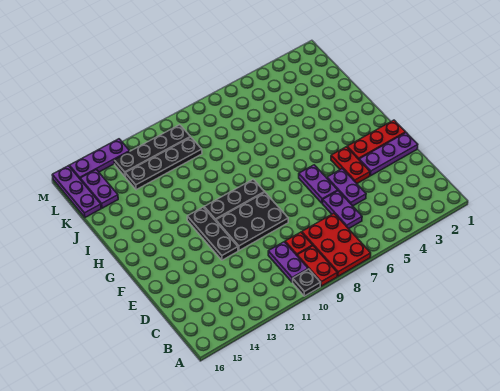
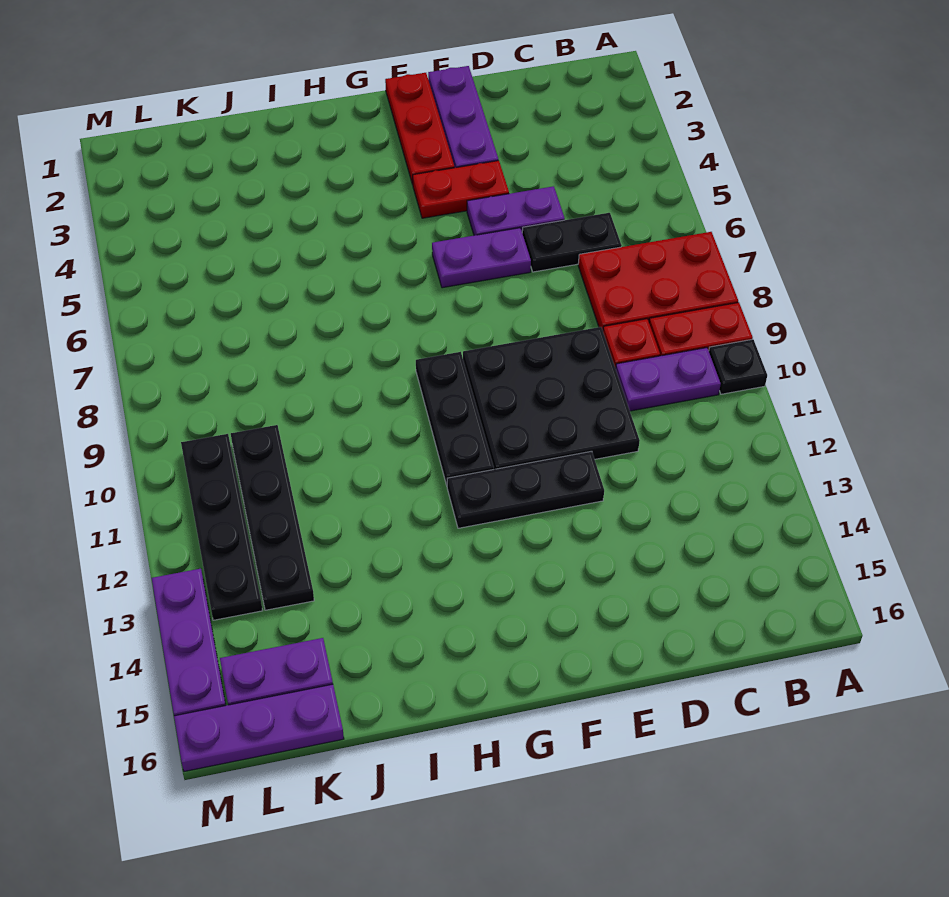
purple 1x2 plate [323,191,362,229] -> black 1x2 plate [522,213,622,272]
black 2x3 plate [216,193,288,251] -> black 3x3 plate [463,327,640,469]

